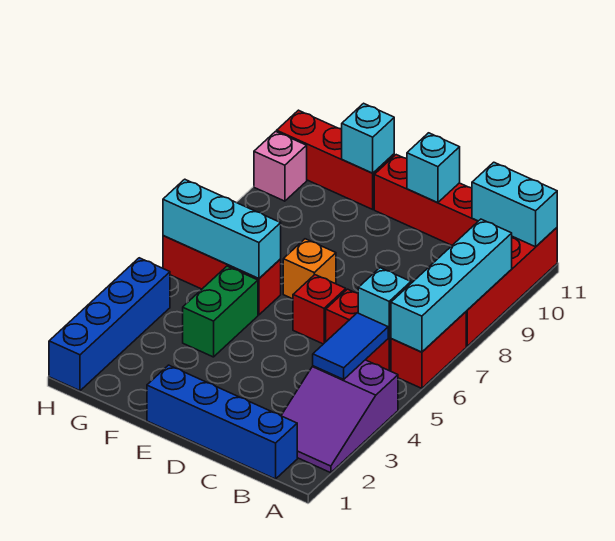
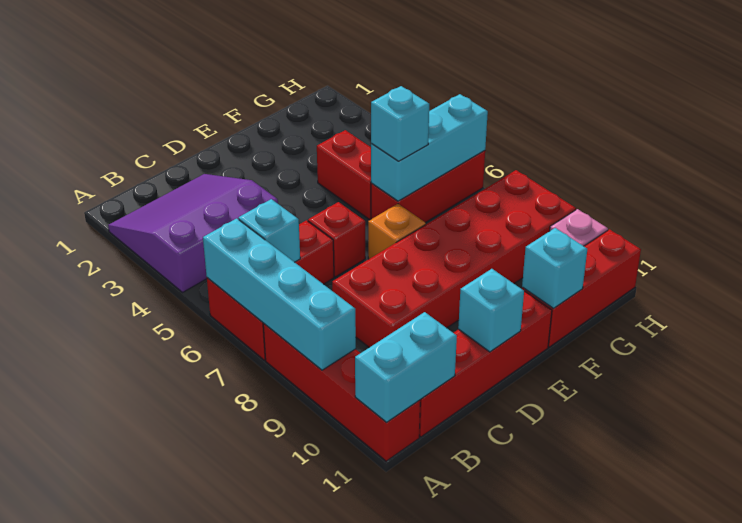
purple 2x3 slope [281,360,398,473] -> purple 3x3 slope [108,174,278,292]
blue 1x4 brick [147,365,297,479] -> none
blue 1x2 tile [313,313,389,379] -> none
none -> red 2x6 brick [332,170,576,348]
green 1x2 brick [183,266,258,357] -> red 1x2 brick [317,130,371,220]
none -> cyan 1x1 brick [371,86,429,161]
blue 1x4 brick [49,258,170,391] -> none

